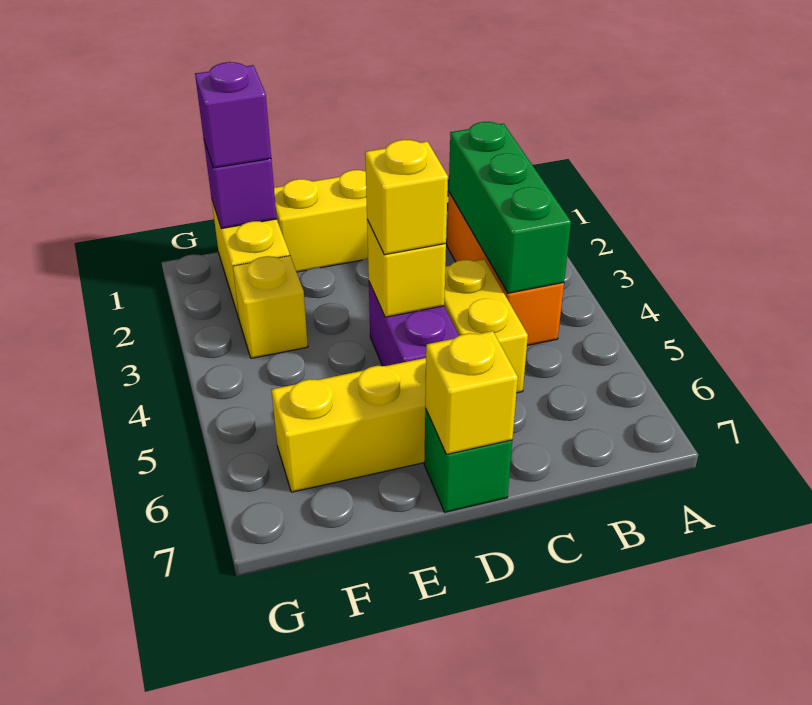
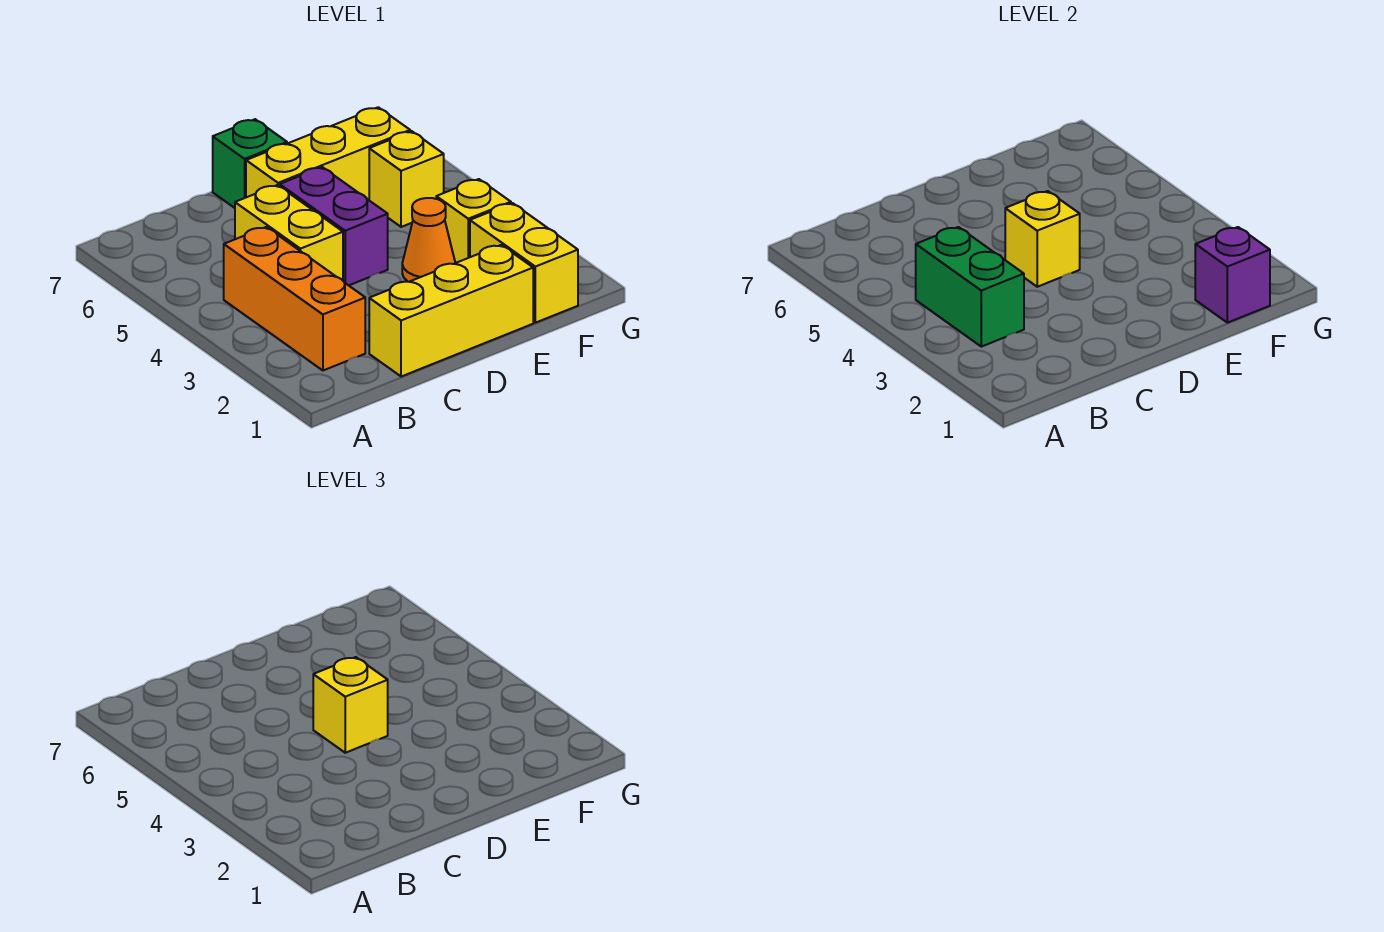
green 1x3 brick [449,122,571,293] -> green 1x2 brick [916,227,1024,347]
yellow 1x1 brick [425,331,518,455] -> yellow 1x1 brick moved to [369,131,444,227]
none -> orange 1x1 cone [402,198,455,282]
purple 1x1 brick [195,62,271,168] -> none

